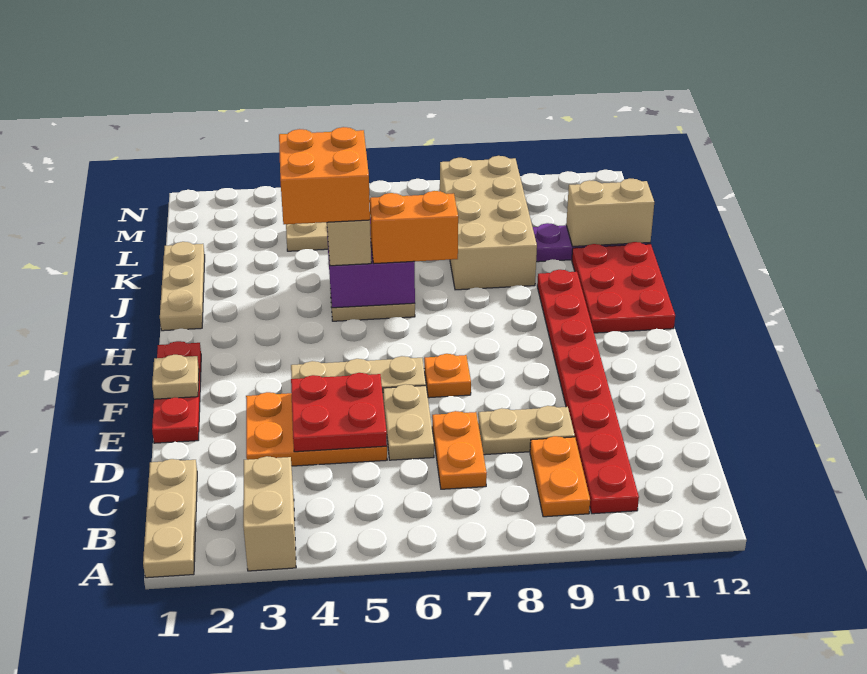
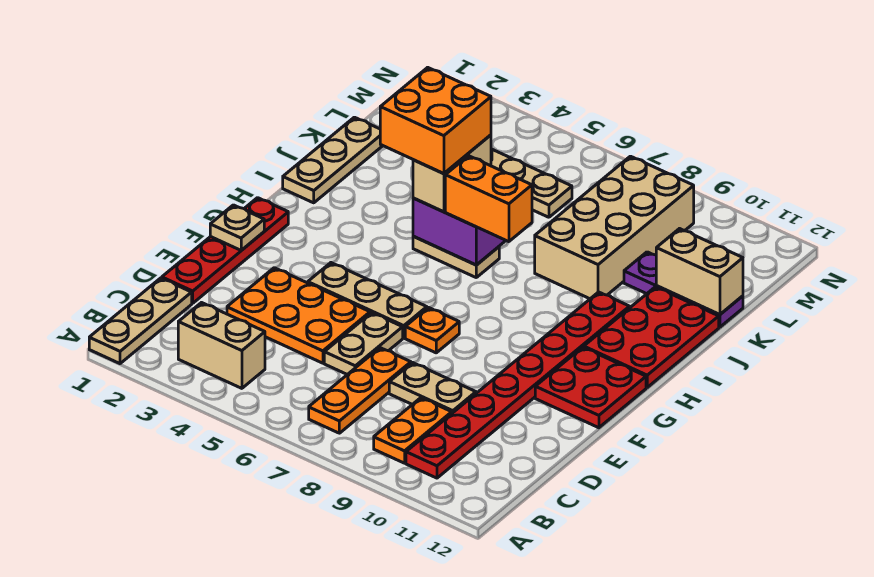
tan 1x2 brick [243,456,296,571] -> tan 1x2 brick turned to [178,303,265,388]
orange 1x2 plate [432,411,487,489] -> orange 1x3 plate [309,348,411,433]
red 2x2 plate [291,373,387,452] -> red 2x2 plate moved to [535,347,646,428]
red 1x3 plate [152,341,201,443] -> red 1x4 plate [162,198,288,303]

